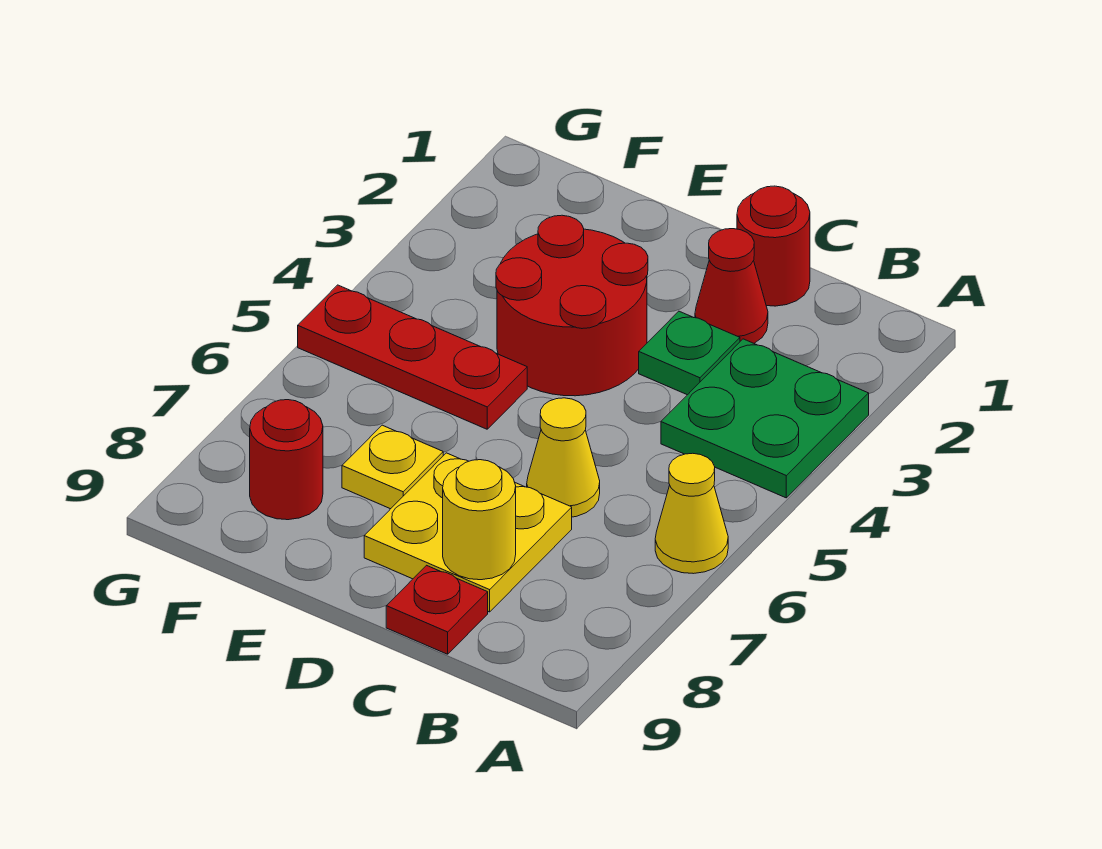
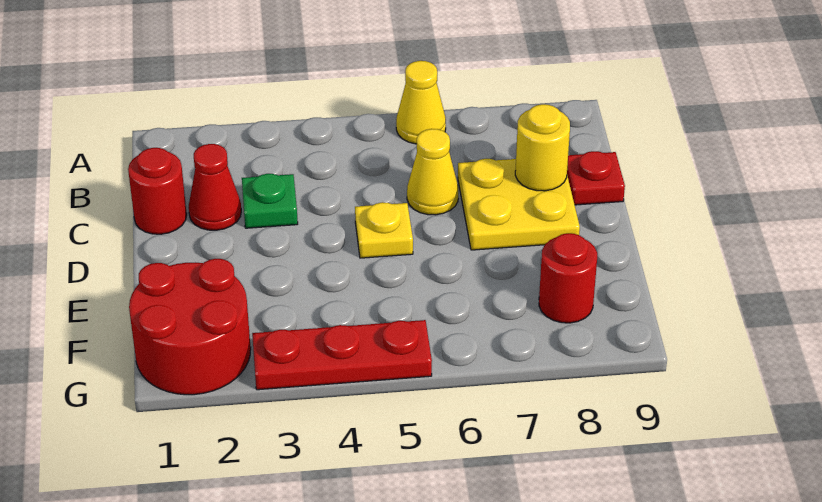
green 2x2 plate [661,339,869,498] -> none
red 2x2 round brick [496,215,648,396] -> red 2x2 round brick moved to [129,259,251,395]
red 1x3 plate [298,285,527,429] -> red 1x3 plate turned to [252,320,432,390]
yellow 1x1 plate [342,425,443,509] -> yellow 1x1 plate moved to [355,202,413,258]

